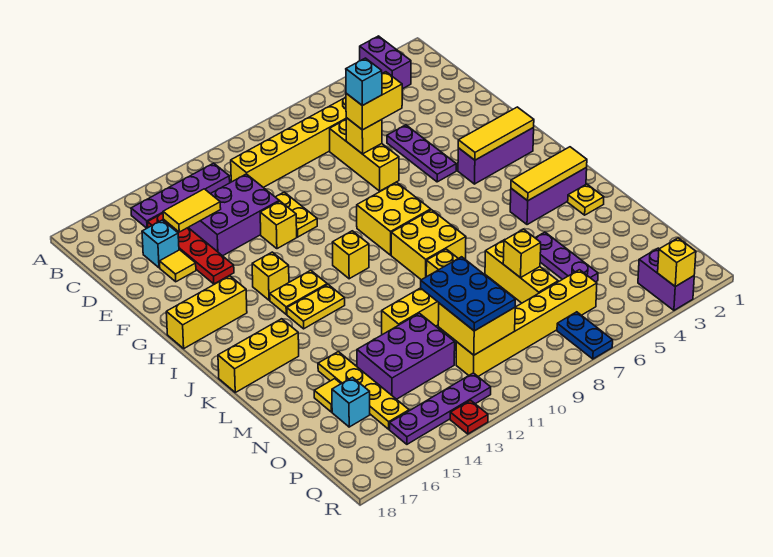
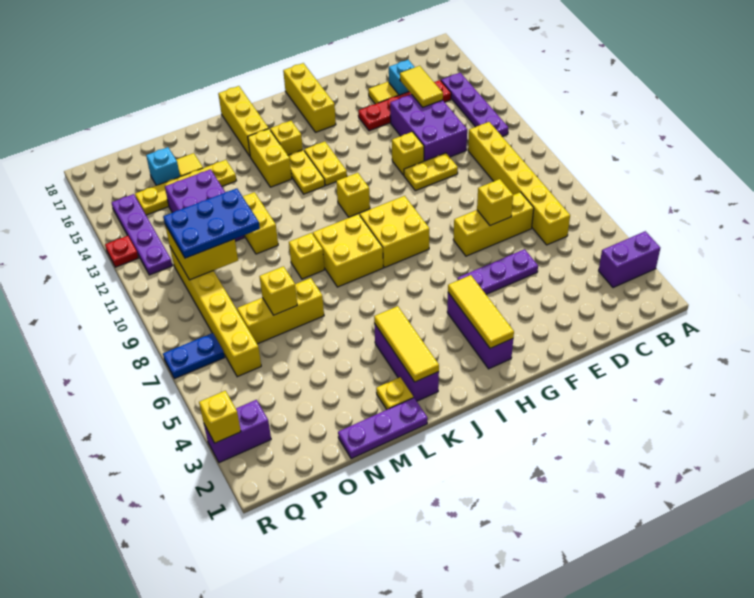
yellow 1x2 brick [346,72,402,130] -> yellow 1x2 brick moved to [248,129,292,187]
cyan 1x1 brick [346,58,382,106] -> none
yellow 1x1 brick [252,252,289,300] -> yellow 1x1 brick moved to [270,121,303,155]
purple 1x3 plate [535,232,598,282] -> purple 1x3 plate moved to [338,398,428,459]

